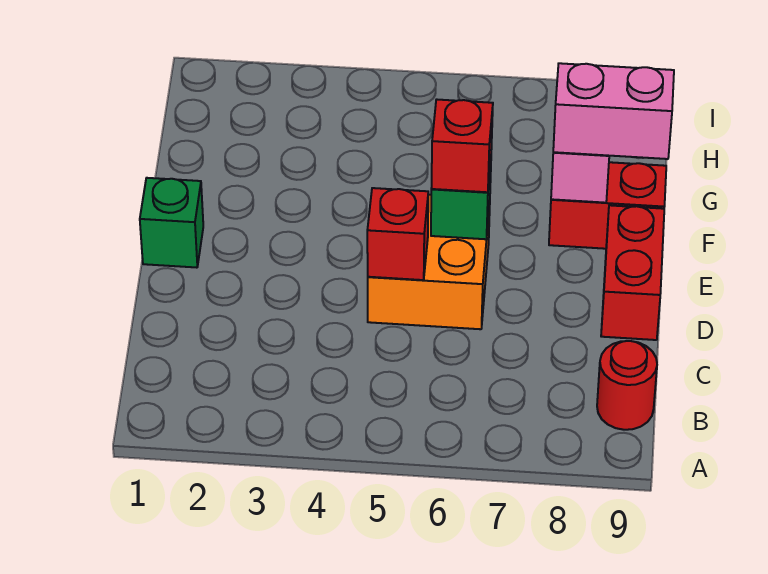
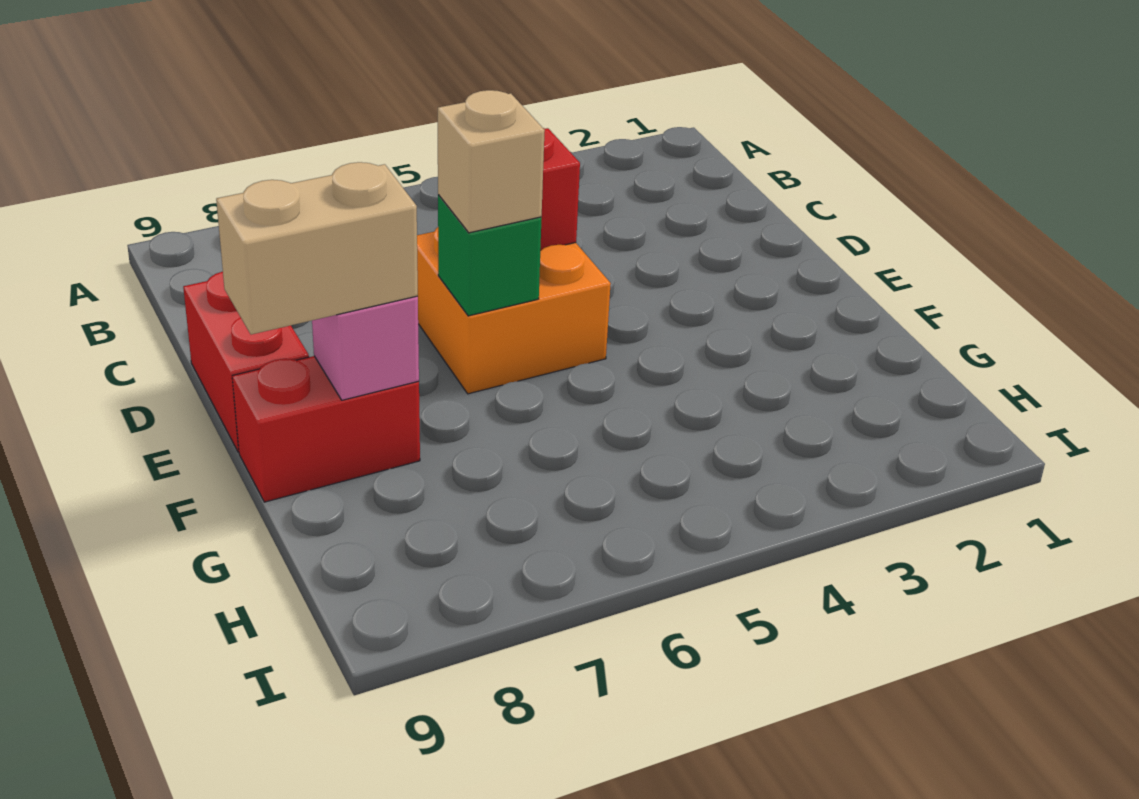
red 1x1 round brick [597,341,657,430] -> none
green 1x1 brick [140,178,203,268] -> none
red 1x1 brick [431,100,493,192] -> tan 1x1 brick [438,90,545,233]
pink 1x2 brick [553,63,674,159] -> tan 1x2 brick [216,162,418,334]

